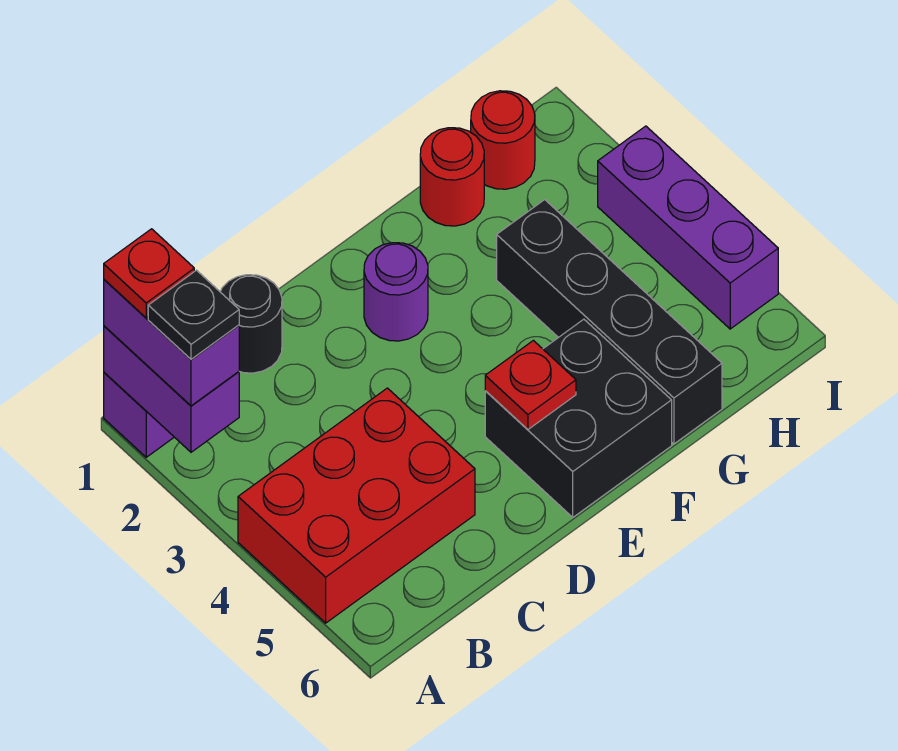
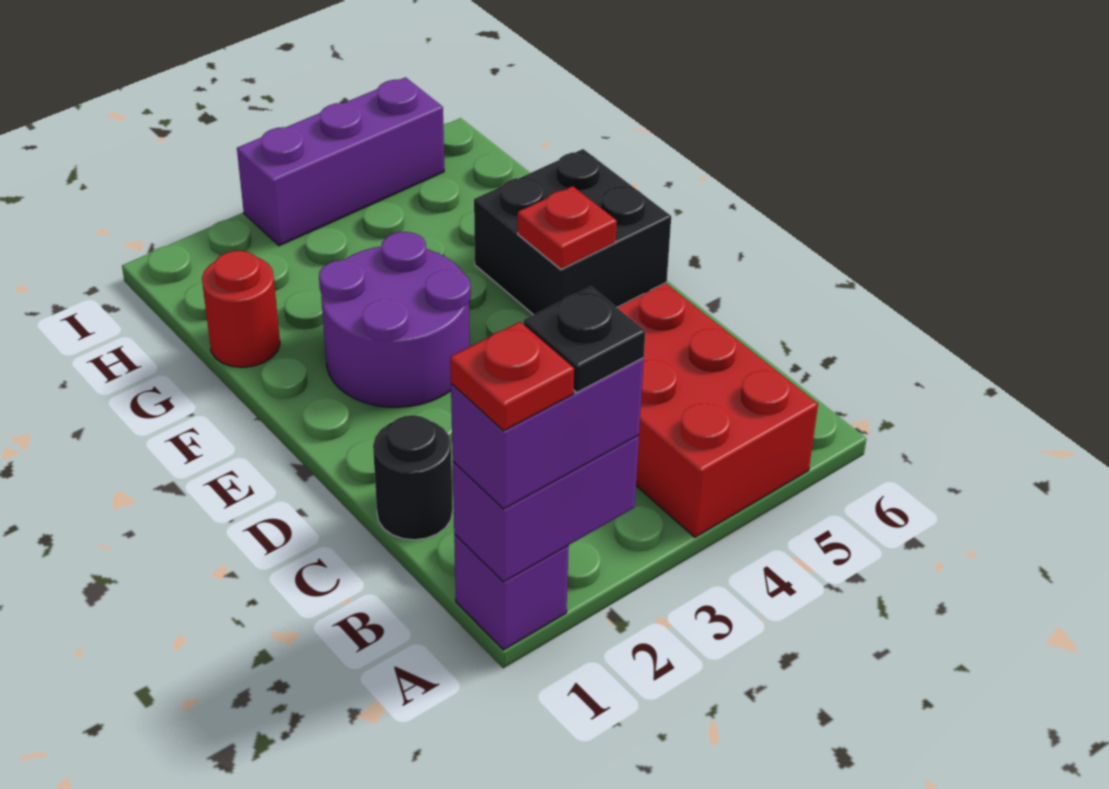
purple 1x1 round brick [364,243,428,341] -> purple 2x2 round brick [319,232,471,407]
black 1x4 brick [497,200,722,444] -> none
red 1x1 round brick [471,91,535,189] -> none

